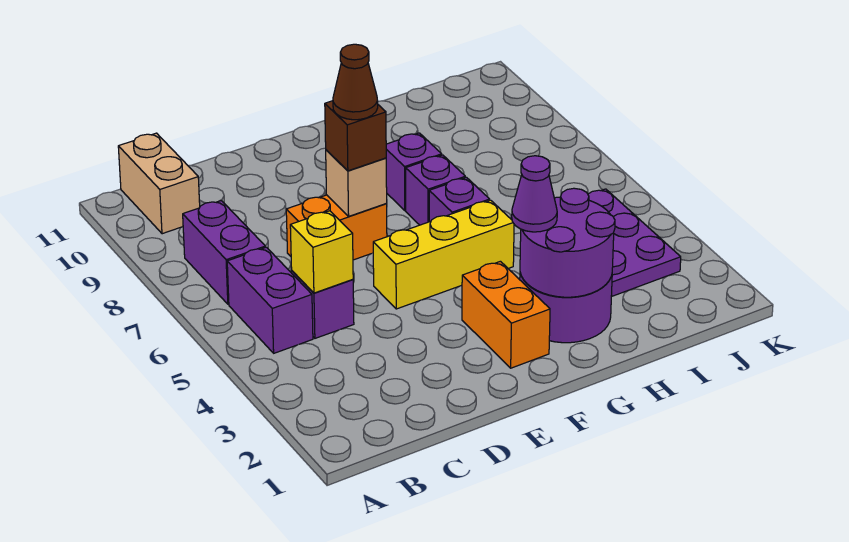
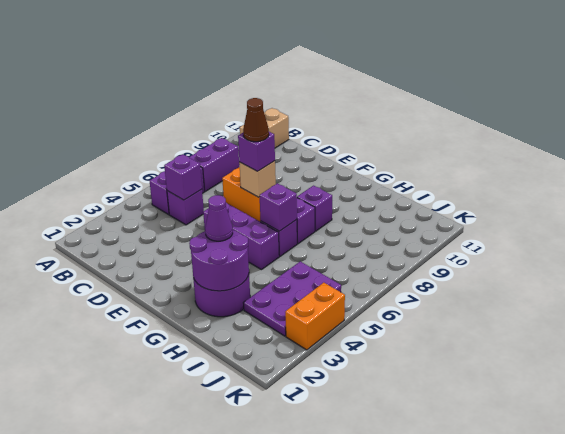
yellow 1x1 brick [290,211,353,293] -> purple 1x1 brick [164,154,202,200]
yellow 1x3 brick [373,200,514,309] -> purple 1x3 brick [203,203,279,270]
brown 1x1 brick [325,101,386,171] -> purple 1x1 brick [238,132,275,171]
orange 1x2 brick [462,261,550,368] -> orange 1x2 brick moved to [285,283,345,350]
none -> purple 1x1 brick [260,183,297,231]

